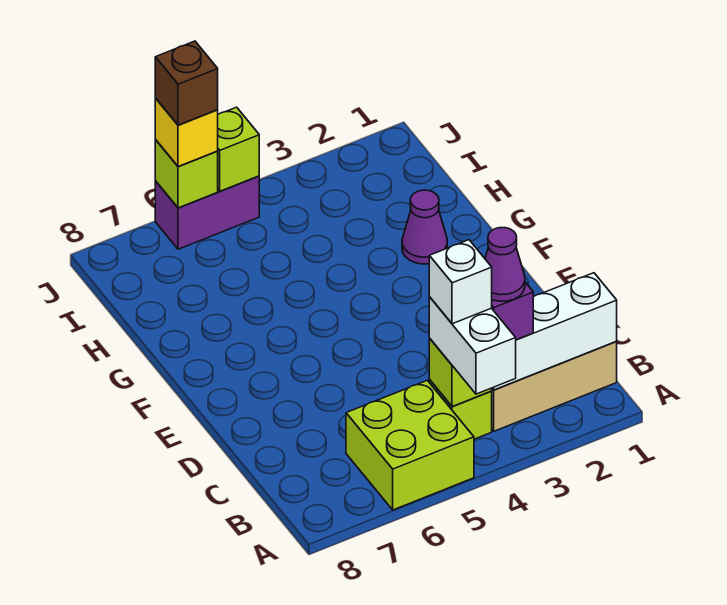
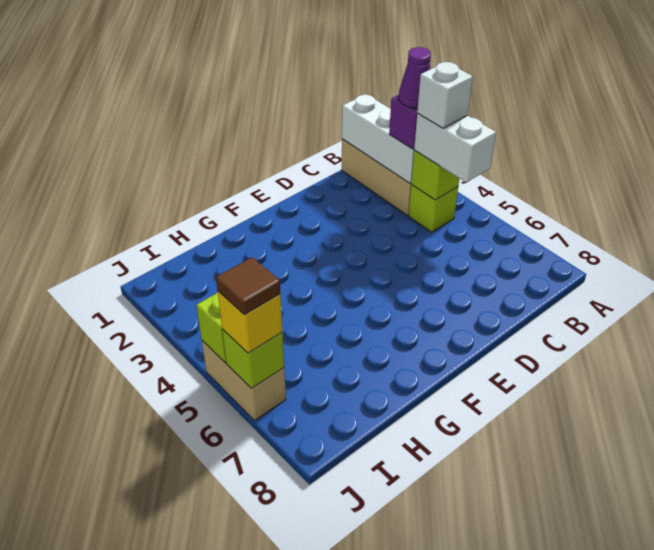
white 1x2 brick [429,297,516,394] -> white 1x2 brick turned to [414,114,496,182]
lime 2x2 brick [346,380,474,510] -> none
purple 1x1 cone [402,190,447,264] -> none
purple 1x2 brick [155,176,259,249] -> tan 1x2 brick [202,341,286,421]
brown 1x1 brick [155,41,218,125] -> brown 1x1 tile [216,257,281,315]

